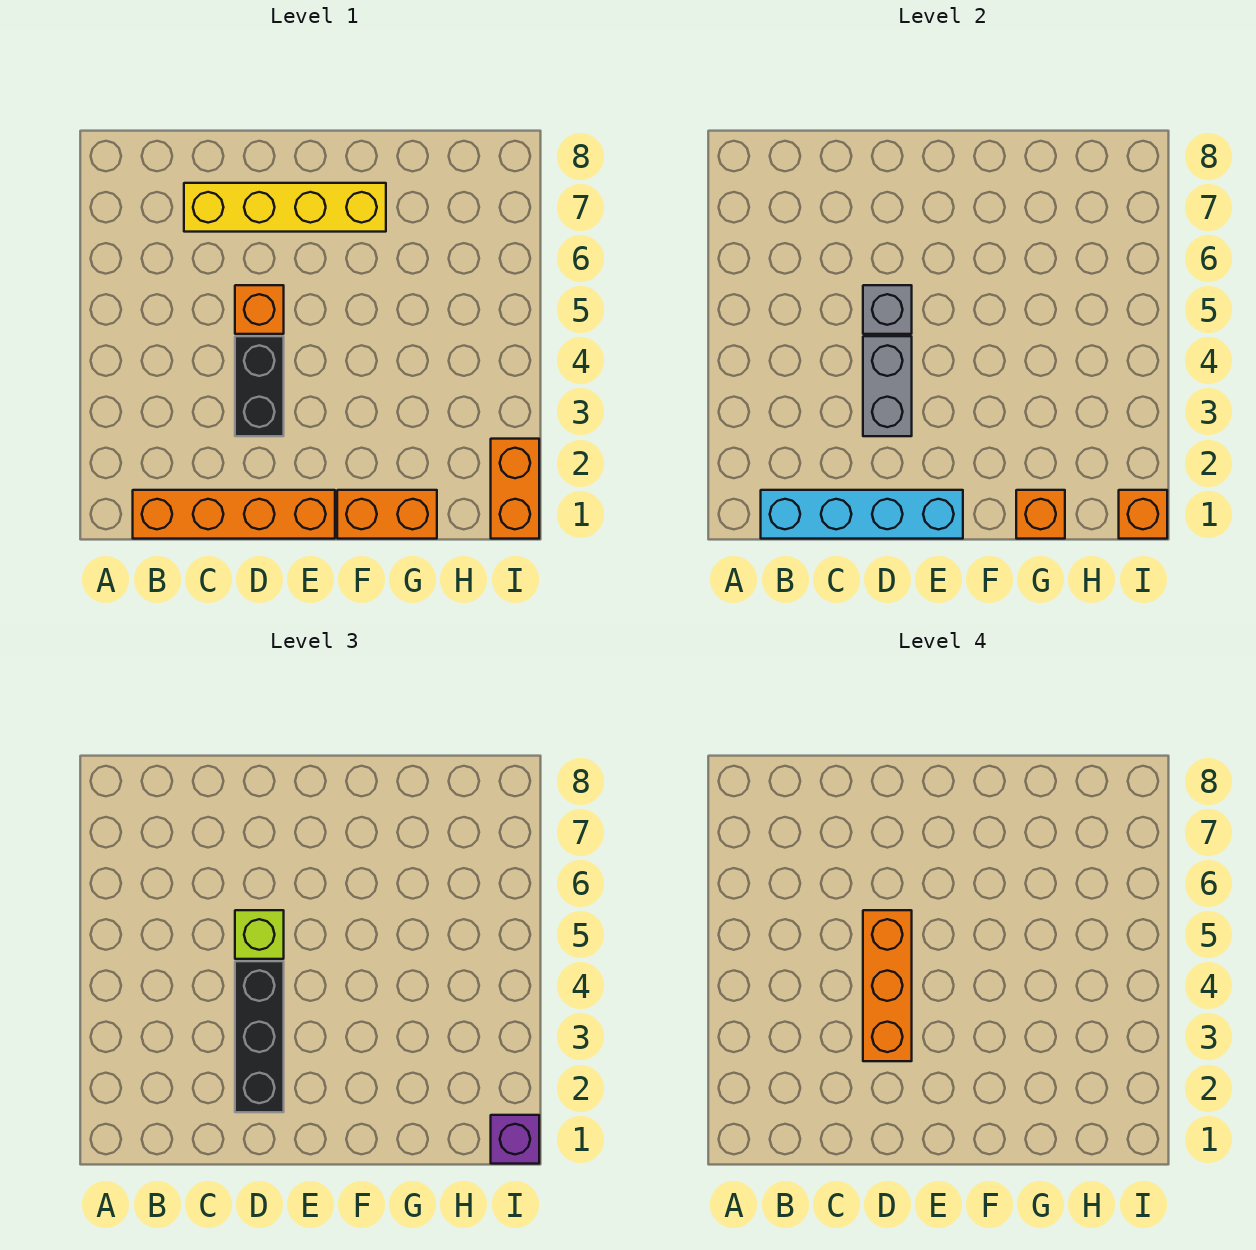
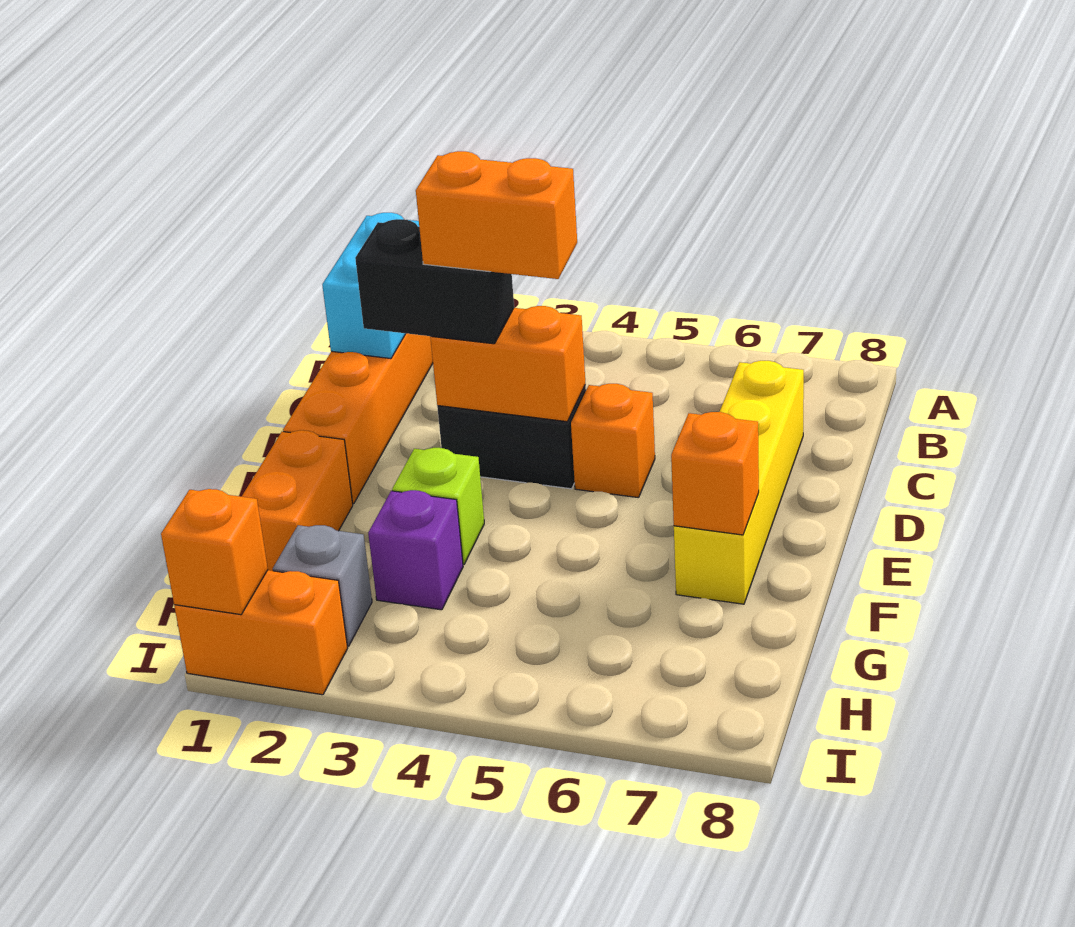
cyan 1x4 brick [761,490,963,539] -> cyan 1x2 brick [322,213,419,359]
black 1x3 brick [235,961,284,1112] -> black 1x2 brick [355,219,514,344]
grey 1x2 brick [863,336,912,436] -> orange 1x2 brick [430,306,585,422]
orange 1x3 brick [863,910,912,1061] -> orange 1x2 brick [416,151,577,279]
grey 1x1 brick [863,285,912,334] -> grey 1x1 brick moved to [273,525,372,646]
lime 1x1 brick [235,910,284,959] -> lime 1x1 brick moved to [392,448,484,565]
orange 1x1 brick [1016,490,1065,539] -> orange 1x1 brick moved to [671,412,759,535]
purple 1x1 brick [491,1115,539,1164] -> purple 1x1 brick moved to [368,490,463,610]

